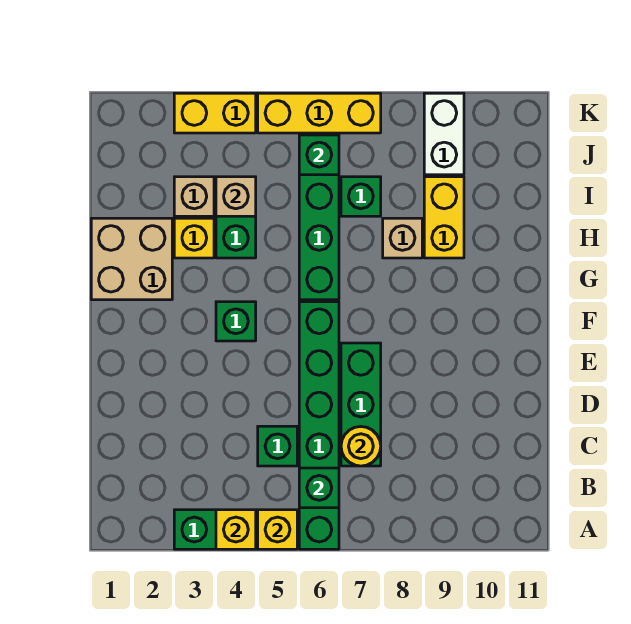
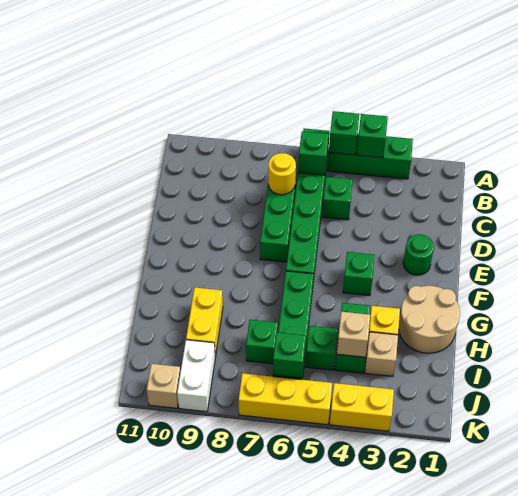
yellow 1x1 brick [216,510,256,549] -> green 1x1 brick [357,114,388,158]
yellow 1x1 brick [258,510,297,549] -> green 1x1 brick [329,111,359,155]
none -> green 1x1 round brick [403,234,434,275]
tan 2x2 brick [91,218,172,300] -> tan 2x2 round brick [399,286,460,353]
tan 1x1 brick [383,218,422,258] -> tan 1x1 brick moved to [147,364,181,408]
none -> green 1x1 brick [305,326,338,370]

